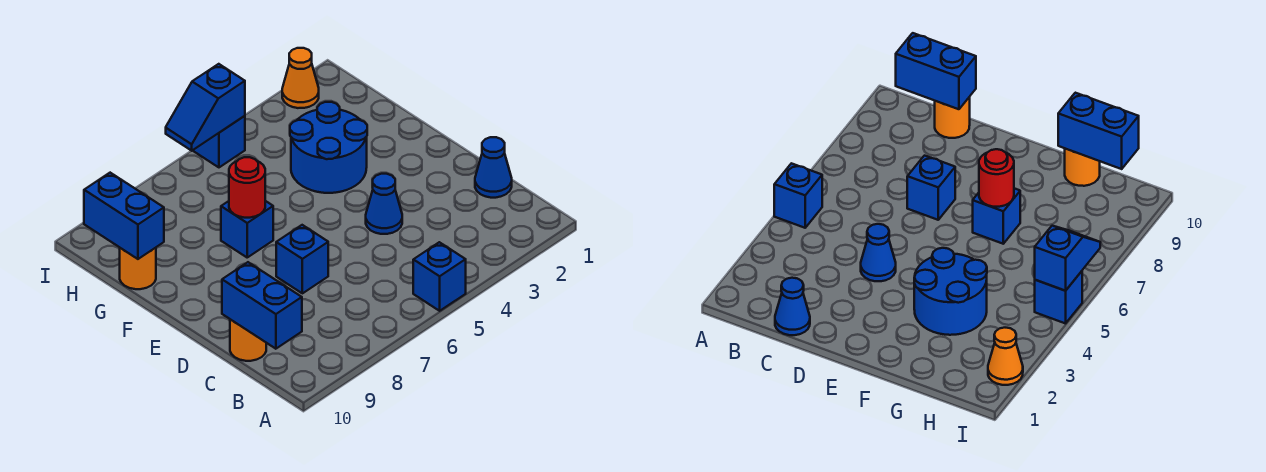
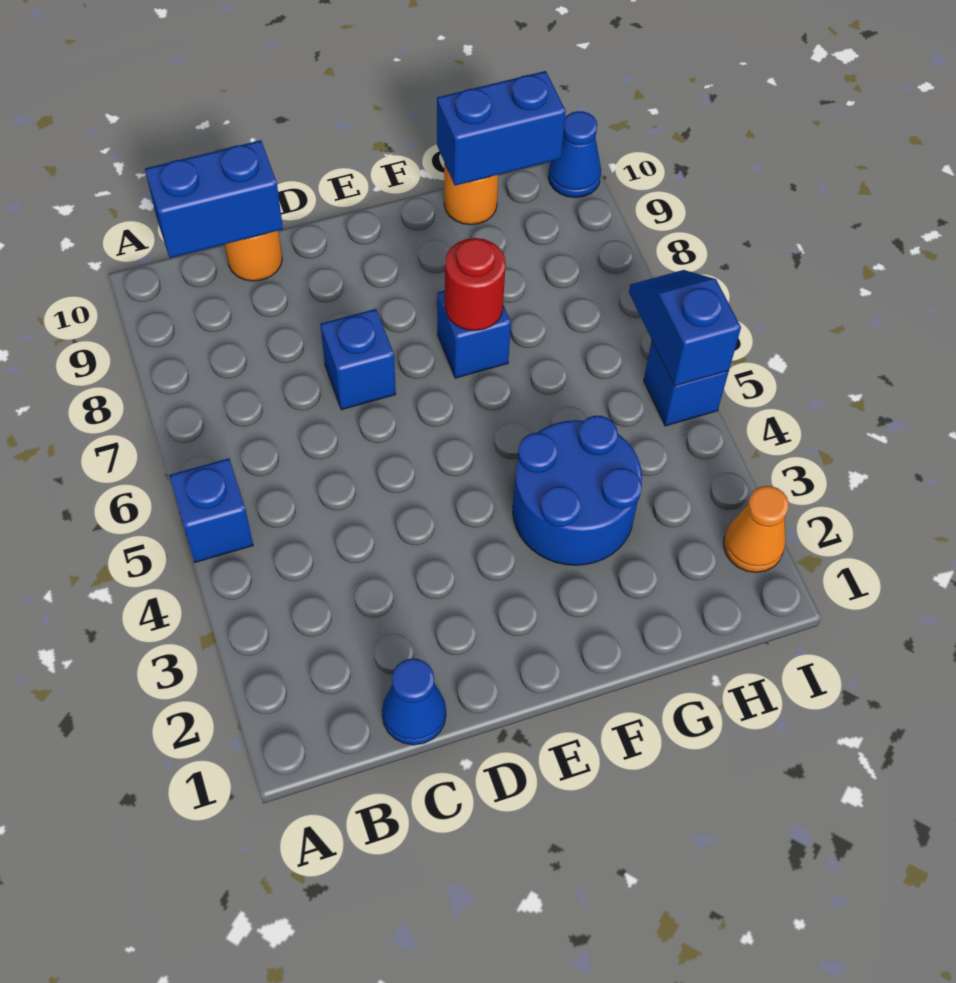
blue 1x1 cone [366,174,402,234] -> blue 1x1 cone moved to [548,111,601,198]

